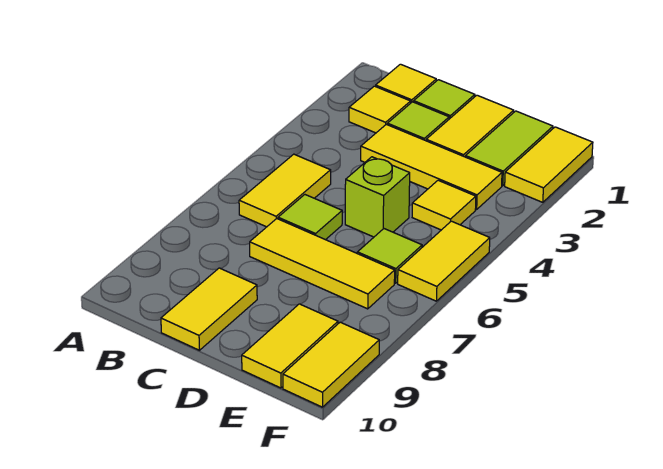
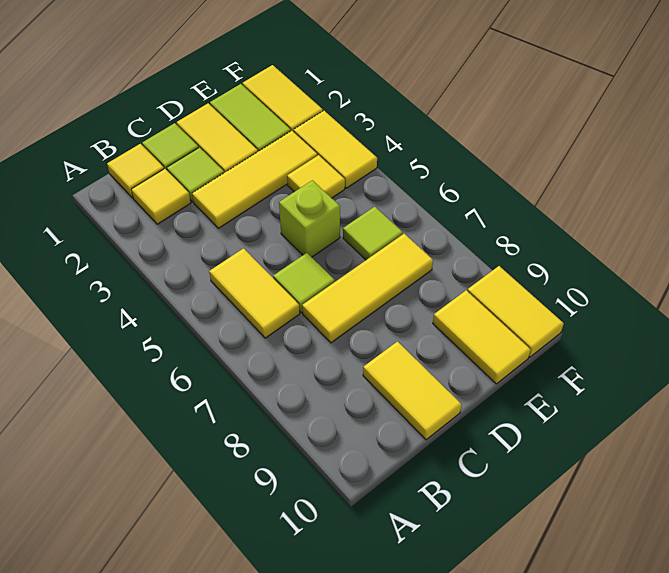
yellow 1x2 tile [398,221,490,301] -> yellow 1x2 tile moved to [294,111,377,188]

